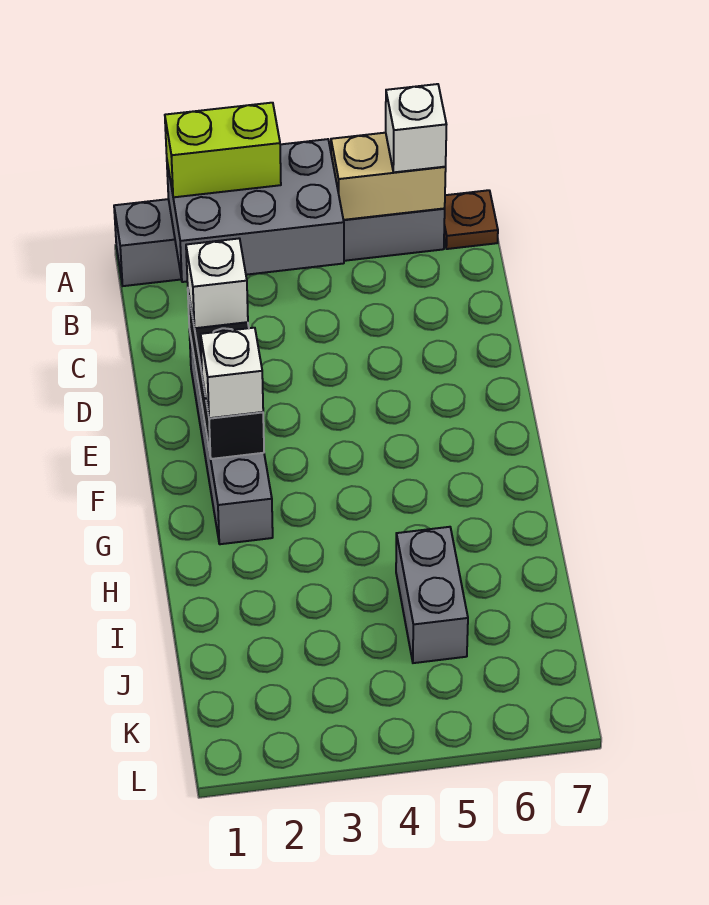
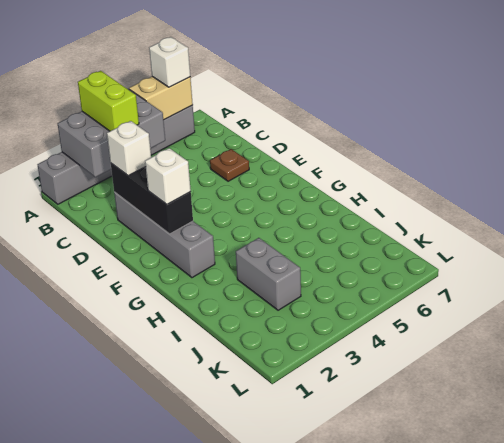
lime 1x2 brick [165,103,281,197] -> lime 1x2 brick turned to [78,71,139,131]
brown 1x1 plate [444,190,498,249] -> brown 1x1 plate moved to [210,149,249,181]
grey 1x2 brick [396,527,468,663] -> grey 1x2 brick moved to [236,238,301,310]

